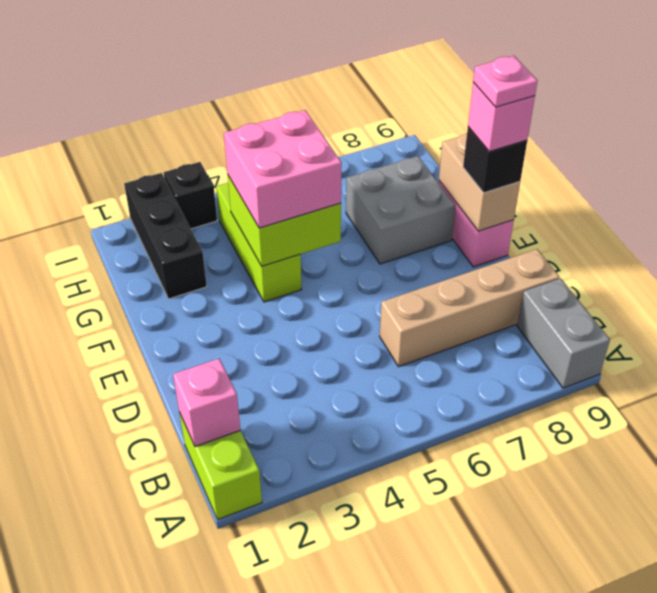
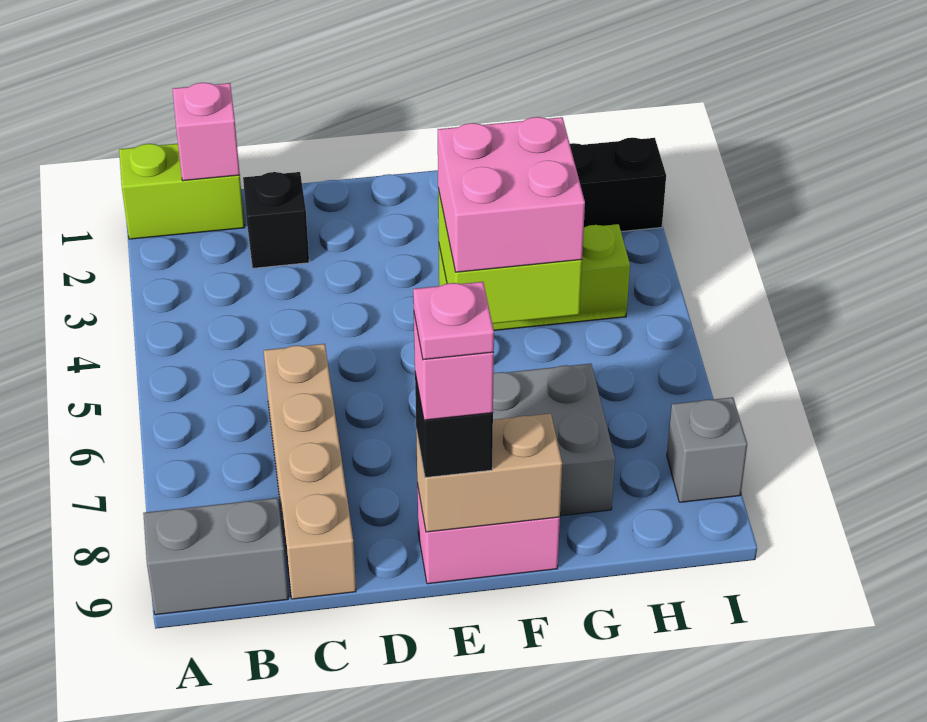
black 1x1 brick [164,162,217,229] -> black 1x1 brick moved to [243,172,309,268]
none -> grey 1x1 brick [667,397,747,502]

